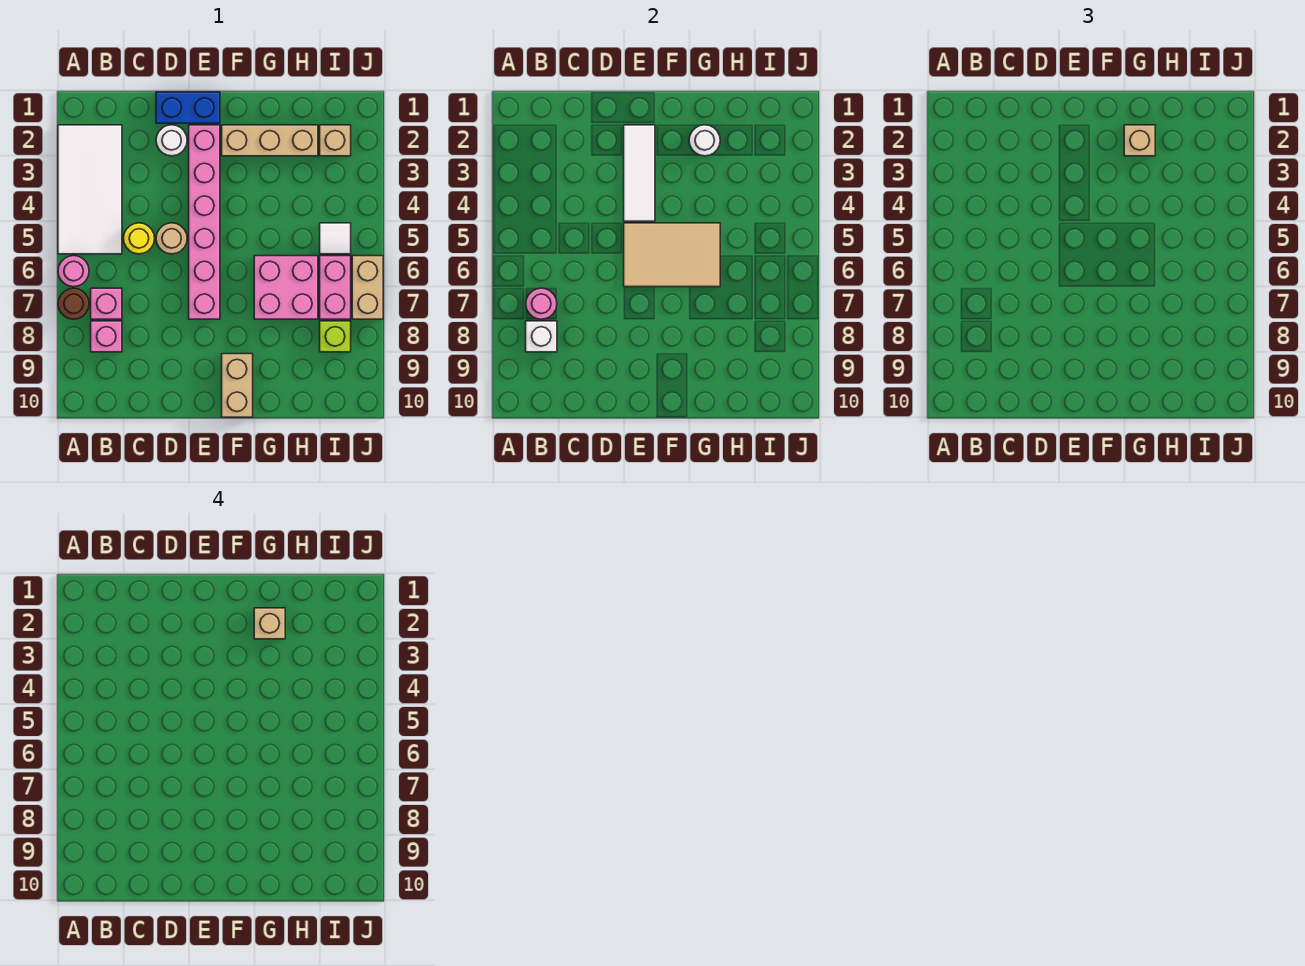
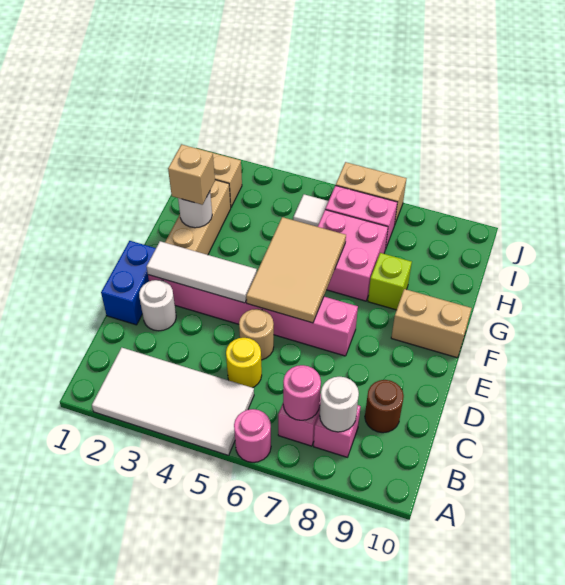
brown 1x1 round brick [58,288,89,319] -> brown 1x1 round brick moved to [365,380,404,433]
white 1x1 brick [526,321,557,352] -> white 1x1 round brick [320,377,359,432]
tan 1x1 brick [254,608,285,639] -> none
lime 1x1 brick [320,321,351,352] -> lime 1x1 brick moved to [368,253,412,310]

